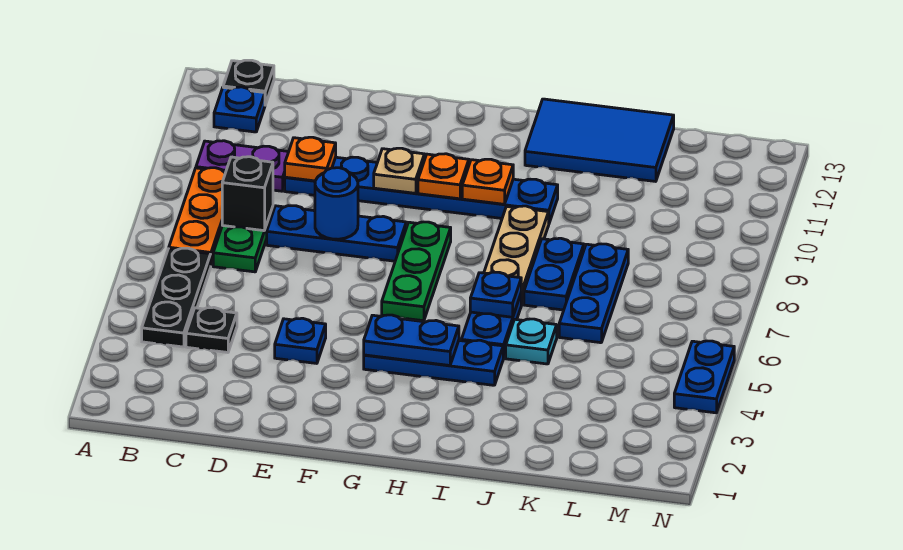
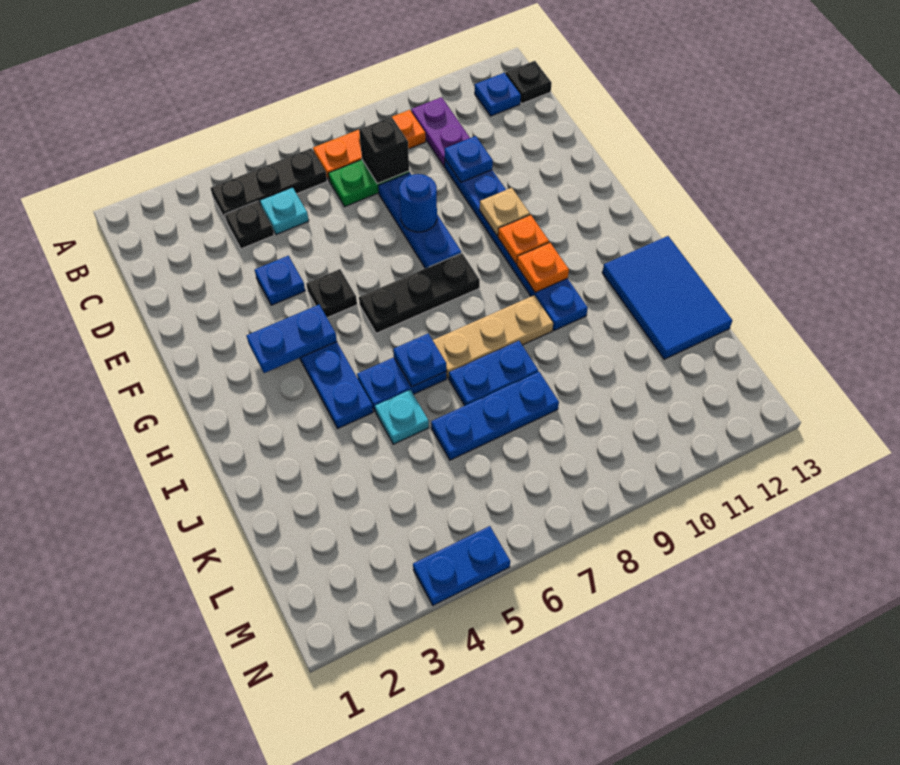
none -> cyan 1x1 plate [260,187,309,235]
orange 1x1 plate [285,137,336,181] -> blue 1x1 plate [445,136,493,182]
none -> black 1x1 plate [306,269,357,318]
blue 1x2 plate [364,315,459,365] -> blue 1x2 plate turned to [247,305,337,373]
green 1x3 plate [382,222,451,321] -> black 1x3 plate [359,253,480,333]

